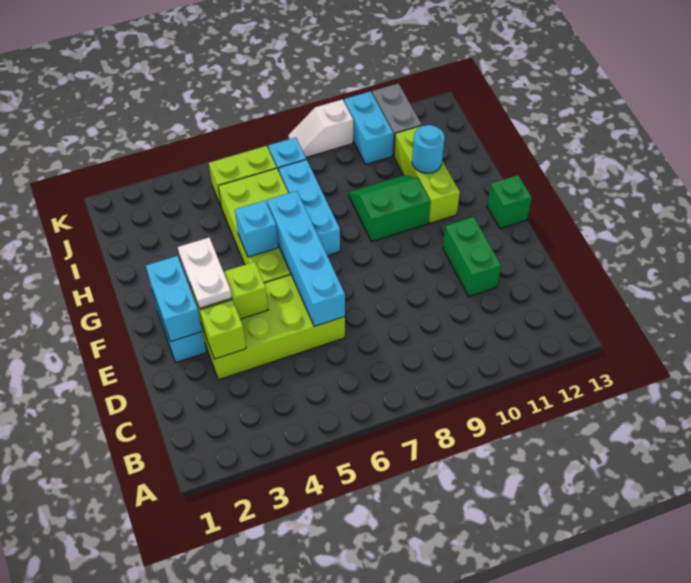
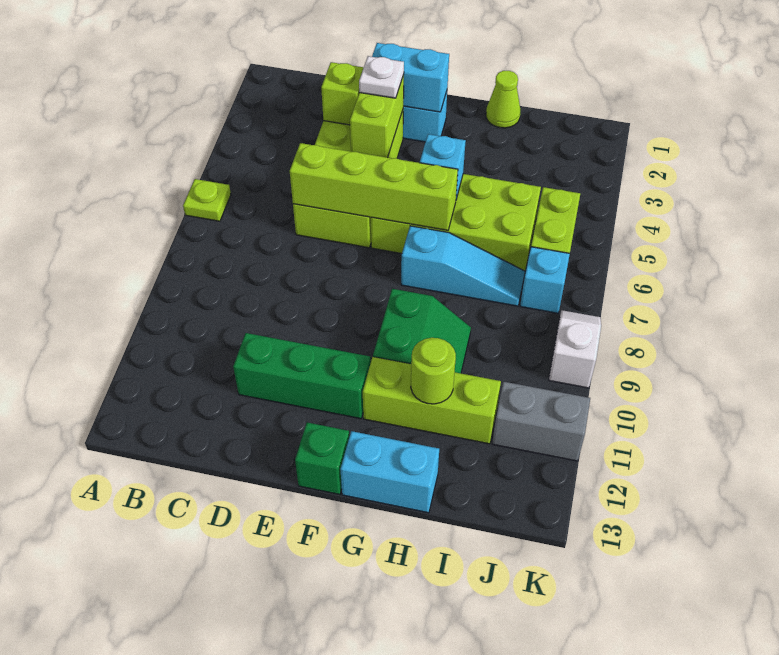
none -> lime 1x1 plate [183,179,231,221]
cyan 1x4 brick [267,191,345,326] -> lime 1x4 brick [290,143,458,230]
green 1x2 brick [443,217,501,297] -> green 1x3 brick [233,333,371,419]
white 1x2 plate [178,237,232,308] -> white 1x1 plate [359,56,404,98]
cyan 1x3 brick [279,160,340,256] -> cyan 1x3 slope [401,226,525,306]
none -> lime 1x1 cone [486,71,520,128]
cyan 1x1 round brick [412,125,445,173] -> lime 1x1 round brick [411,338,456,404]
cyan 1x2 brick [344,91,393,164] -> cyan 1x2 brick moved to [340,431,439,513]

